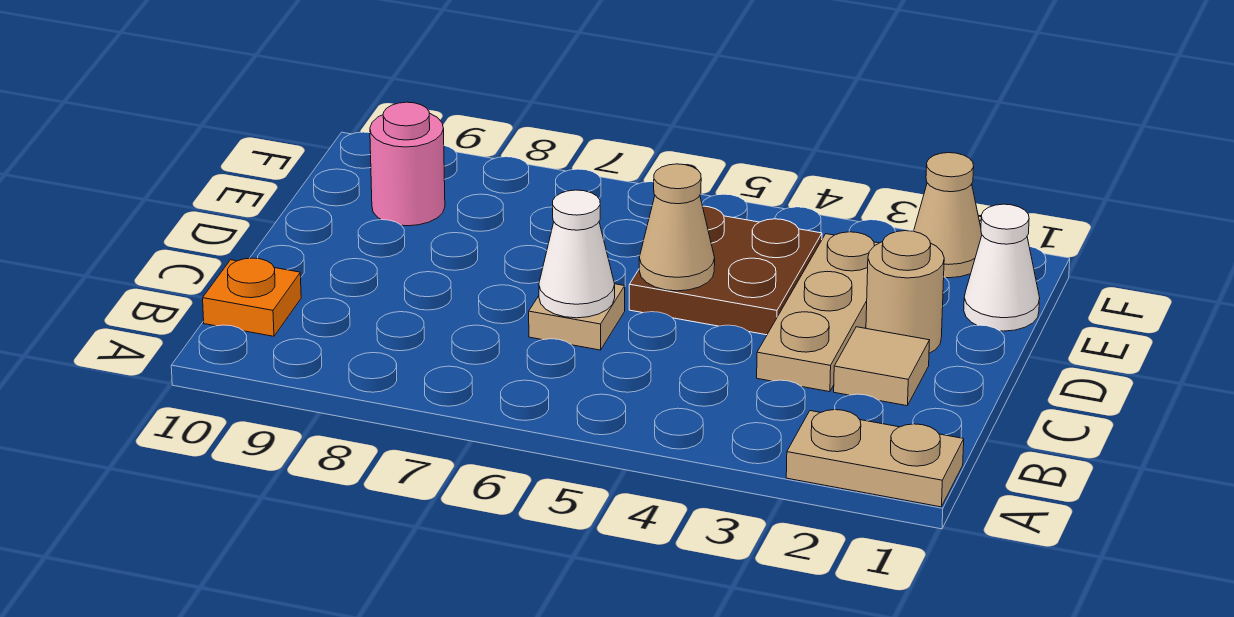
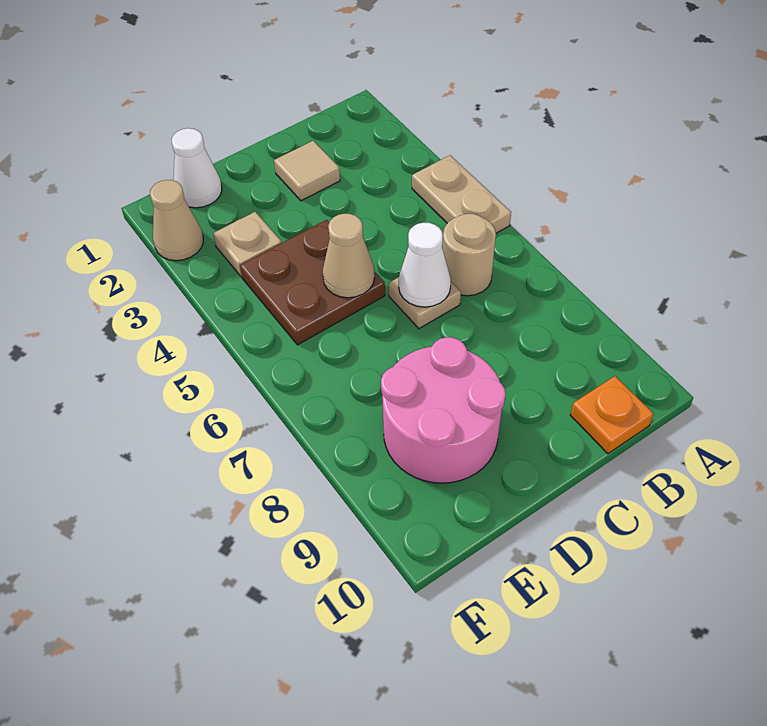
tan 1x2 plate [786,410,964,507] -> tan 1x2 plate moved to [412,155,511,233]
tan 1x3 plate [757,232,879,392] -> tan 1x1 plate [213,212,281,277]
tan 1x1 round brick [866,231,944,353] -> tan 1x1 round brick moved to [443,214,496,296]
pink 1x1 round brick [370,102,445,226] -> pink 2x2 round brick [381,337,506,483]

